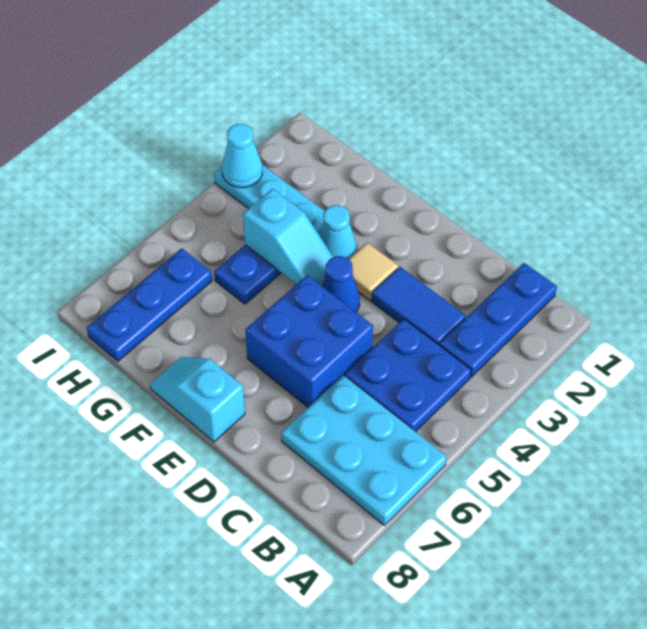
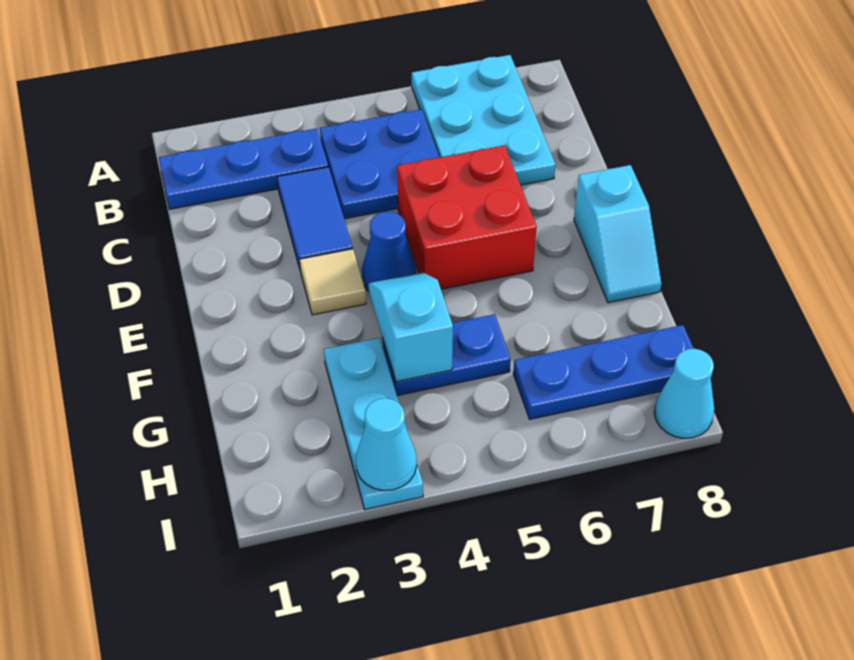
blue 2x2 brick [245,275,373,407] -> red 2x2 brick [397,145,537,289]
cyan 1x1 cone [319,205,357,259] -> cyan 1x1 cone moved to [654,349,714,438]

